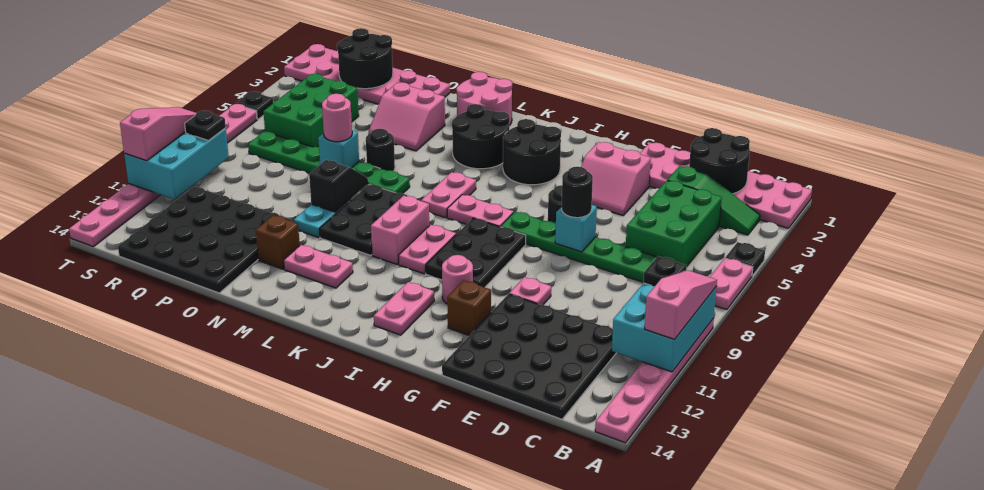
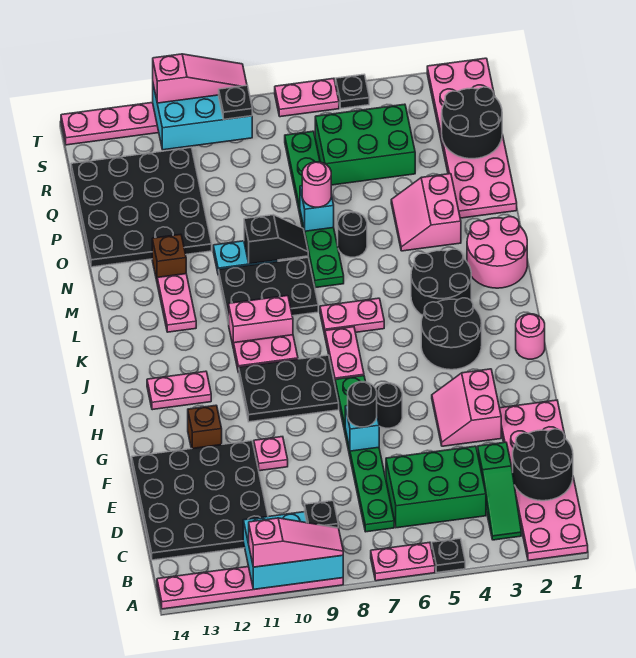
pink 1x1 round brick [442,255,473,304] -> pink 1x1 round brick moved to [516,314,545,359]

